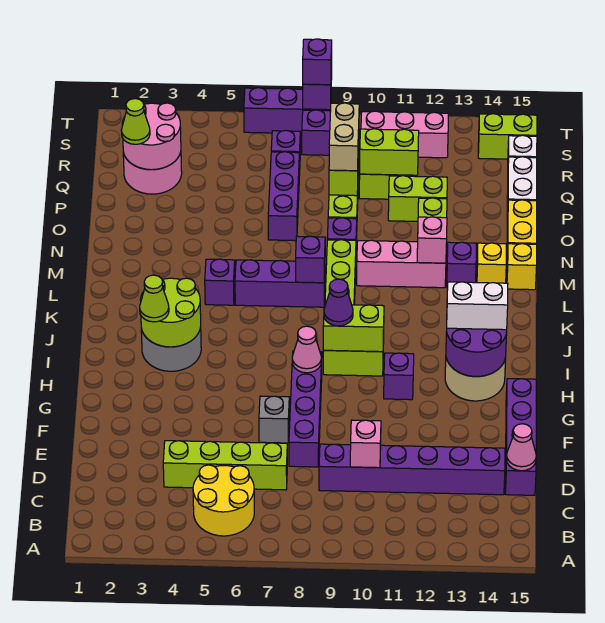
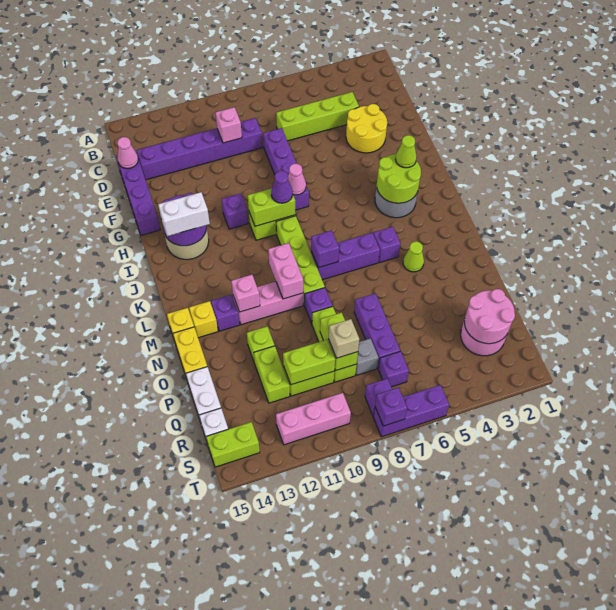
yellow 2x2 round brick [193,465,254,536] -> yellow 2x2 round brick moved to [346,104,387,153]
grey 1x1 brick [259,396,289,443] -> grey 1x1 brick moved to [356,339,378,375]
none -> pink 1x2 brick [268,243,303,299]
tan 1x2 brick [329,103,359,171] -> tan 1x1 brick [329,319,359,358]
lime 1x2 brick [388,176,447,221] -> lime 1x2 brick turned to [254,346,290,403]
lime 1x1 cone [121,99,150,144] -> lime 1x1 cone moved to [403,241,424,272]
purple 1x1 brick [303,39,332,85] -> none

